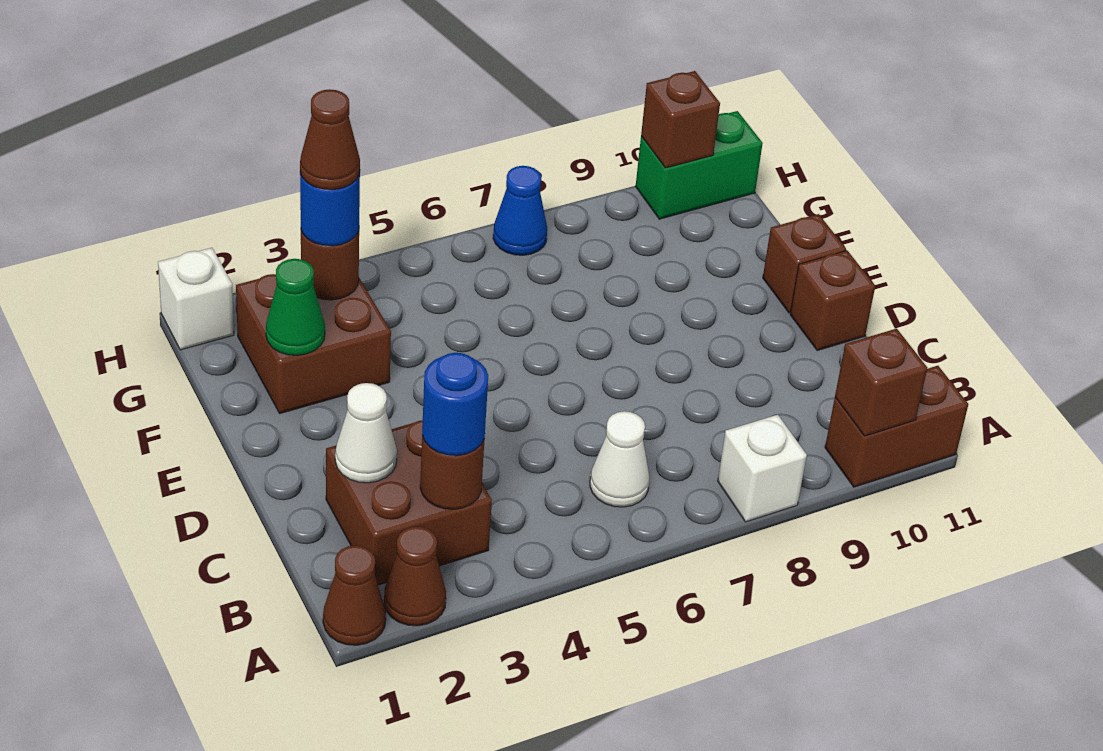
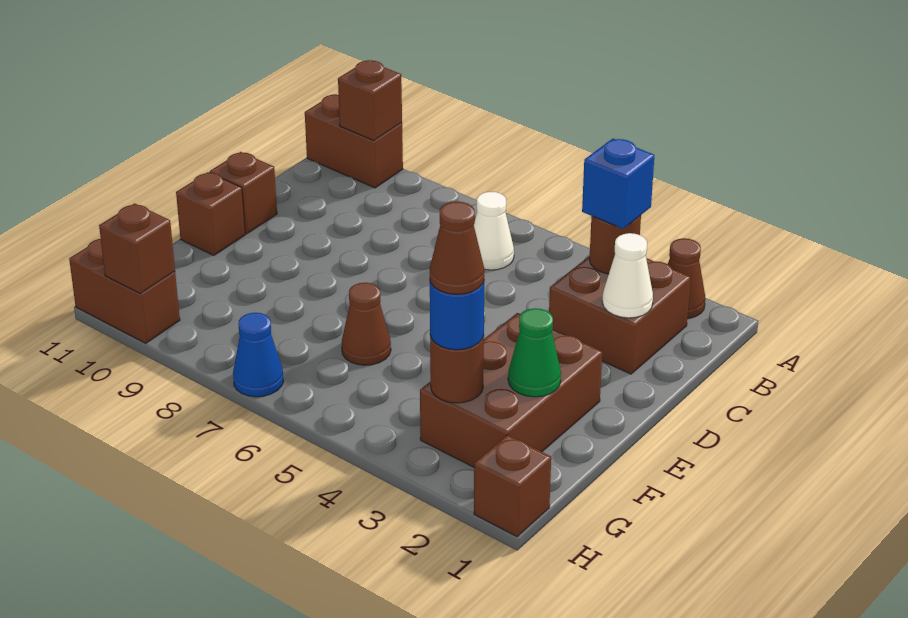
brown 1x1 cone [323,546,386,645] -> brown 1x1 cone moved to [342,283,391,365]
white 1x1 brick [718,415,807,522] -> none
blue 1x1 round brick [422,353,488,456] -> blue 1x1 brick [582,139,654,229]
brown 2x2 brick [236,274,391,413] -> brown 2x3 brick [420,313,602,467]
white 1x1 brick [158,248,234,350] -> brown 1x1 brick [474,435,551,536]
green 1x2 brick [636,111,763,219] -> brown 1x2 brick [69,239,180,343]

